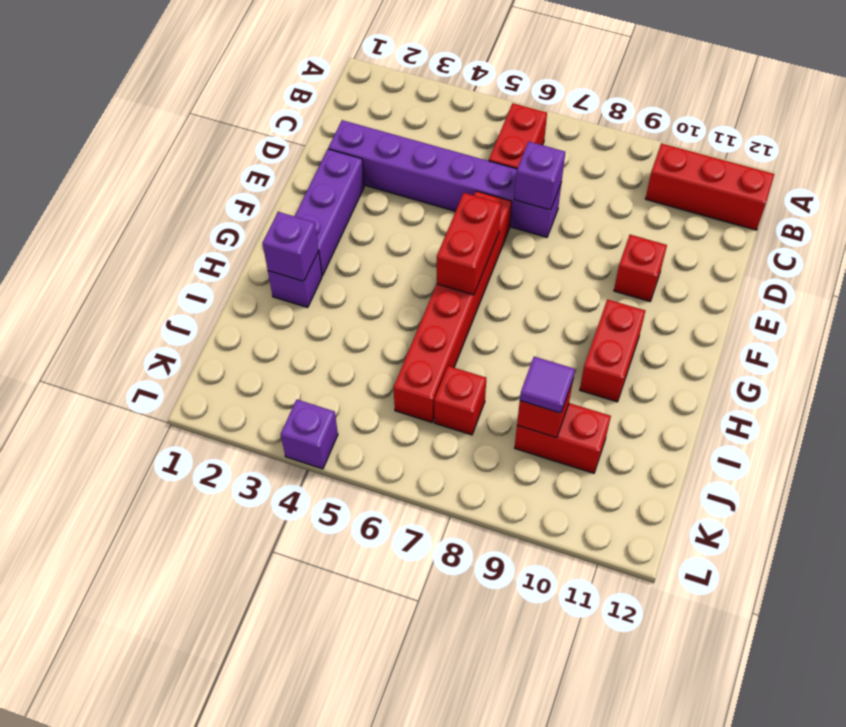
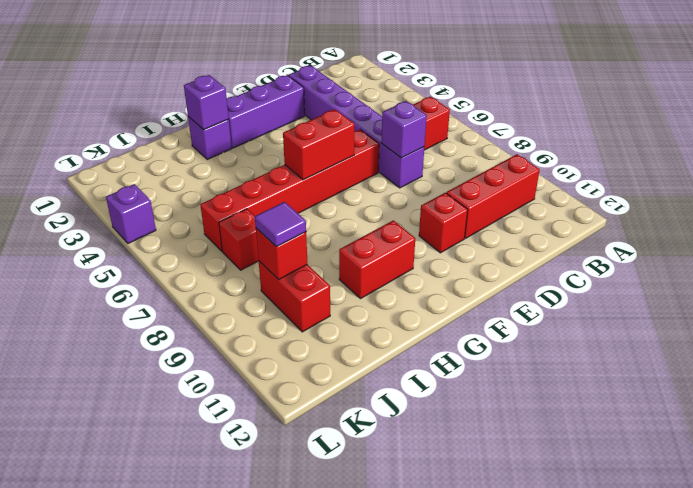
red 1x3 brick [645,143,774,230] -> red 1x3 brick turned to [446,154,540,238]

